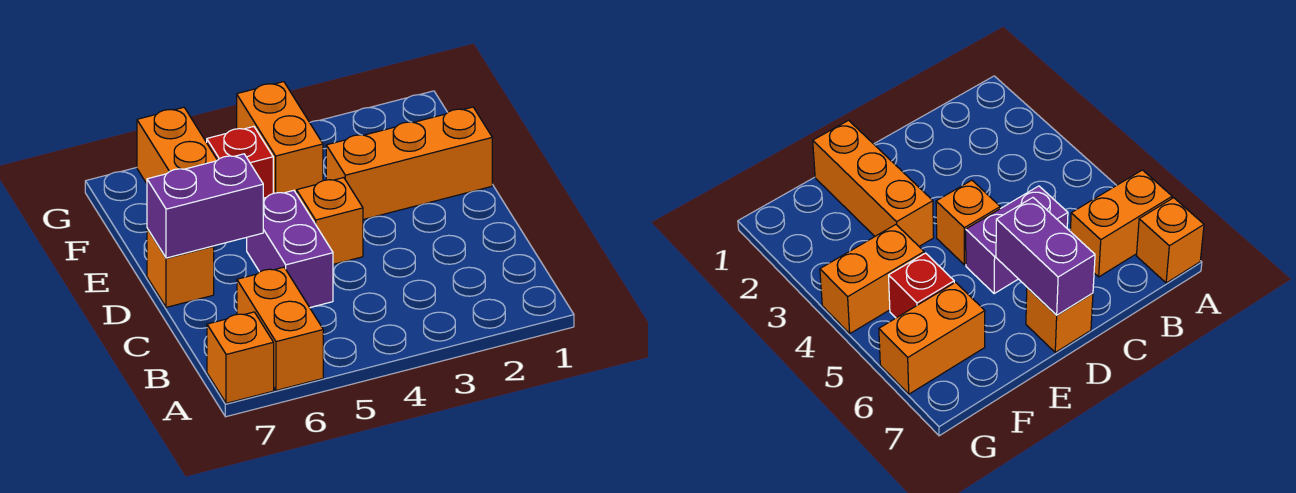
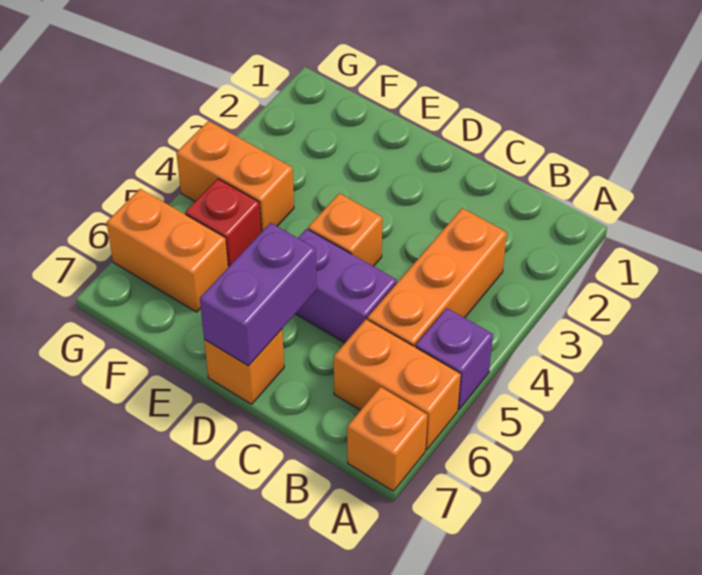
none -> purple 1x1 brick [416,308,493,410]
orange 1x3 brick [326,107,492,220] -> orange 1x3 brick moved to [368,208,507,347]

